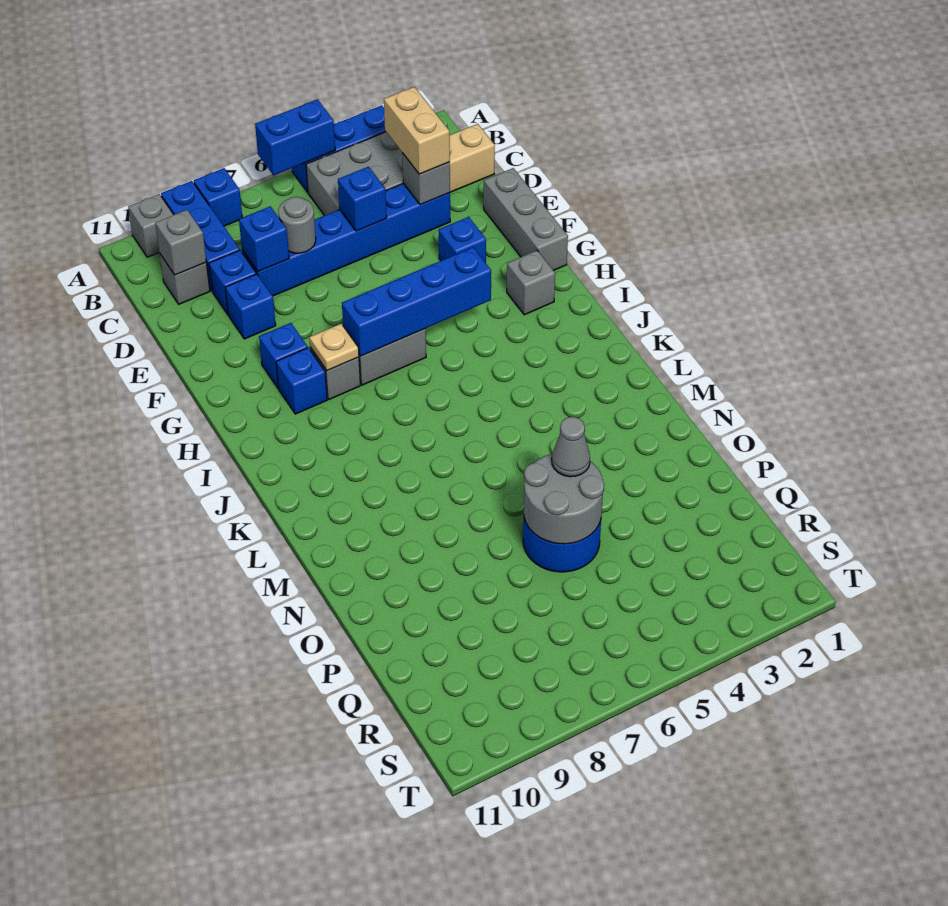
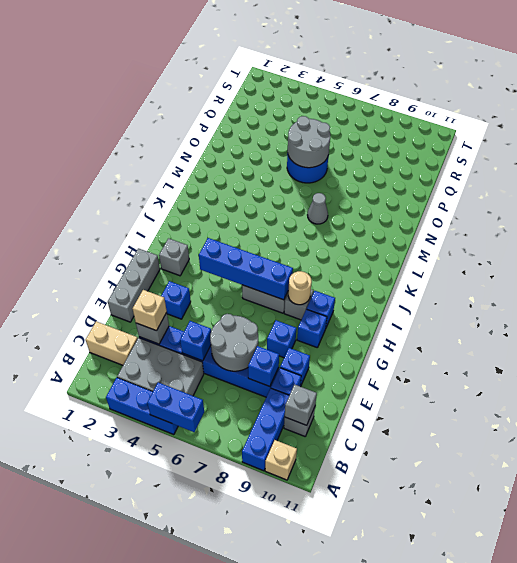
blue 1x1 brick [194,168,242,226] -> blue 1x1 brick moved to [267,320,296,358]
grey 1x1 brick [128,194,174,257] -> tan 1x1 brick [265,440,297,480]
tan 1x2 brick [384,87,450,174] -> tan 1x1 brick [133,290,167,331]
grey 1x1 round brick [278,197,316,253] -> grey 2x2 round brick [210,314,258,371]
tan 1x1 plate [309,324,359,371] -> tan 1x1 round brick [288,271,312,305]
grey 1x1 cone [552,417,590,477] -> grey 1x1 cone moved to [308,193,328,224]

